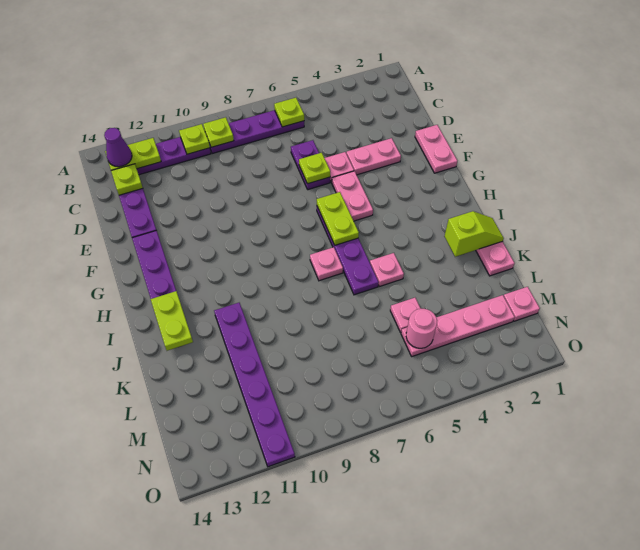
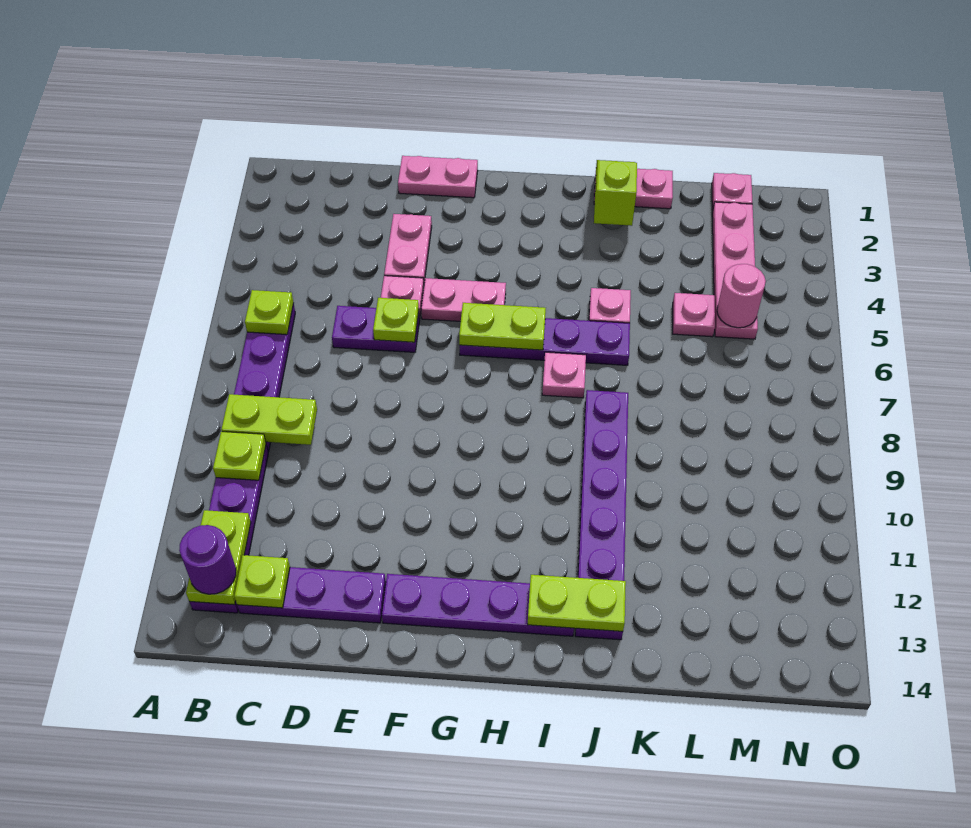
lime 1x1 plate [203,117,234,147] -> lime 1x2 plate [221,394,317,445]
purple 1x1 cone [104,128,132,167] -> purple 1x1 round brick [179,525,236,594]
purple 1x6 plate [214,303,295,467] -> purple 1x6 plate turned to [575,390,628,640]

